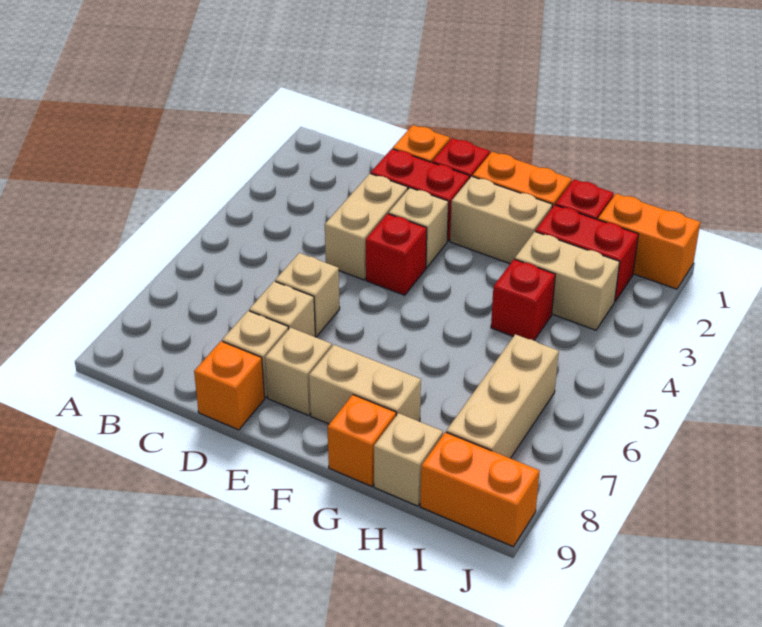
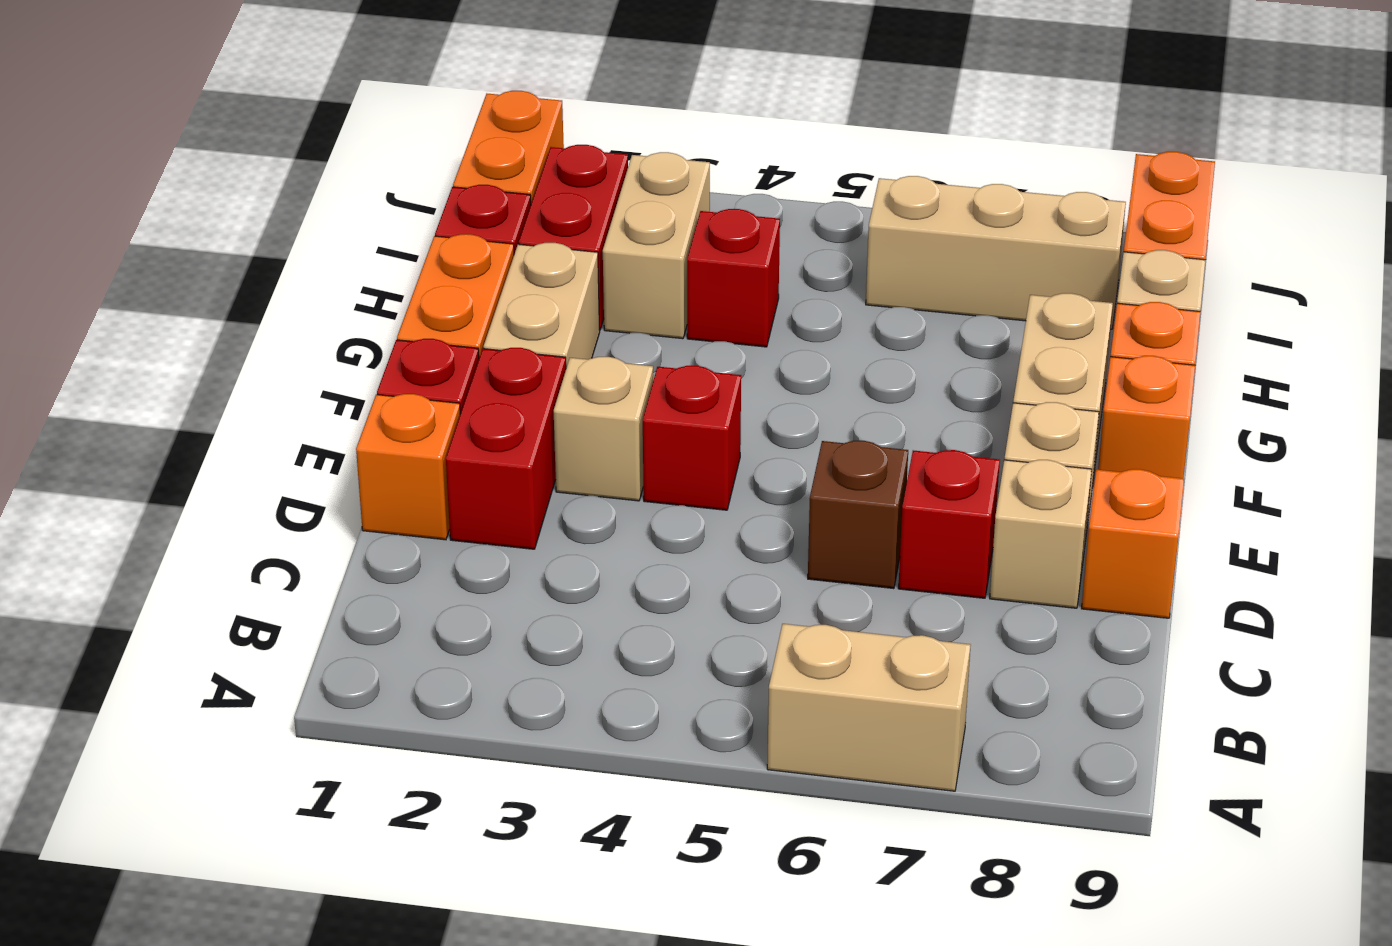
tan 1x2 brick [325,174,408,280] -> tan 1x2 brick moved to [767,624,971,791]
tan 1x1 brick [275,253,340,337] -> brown 1x1 brick [808,441,908,589]
tan 1x1 brick [249,281,315,337] -> red 1x1 brick [898,450,1000,598]
none -> orange 1x1 brick [1098,356,1195,478]

